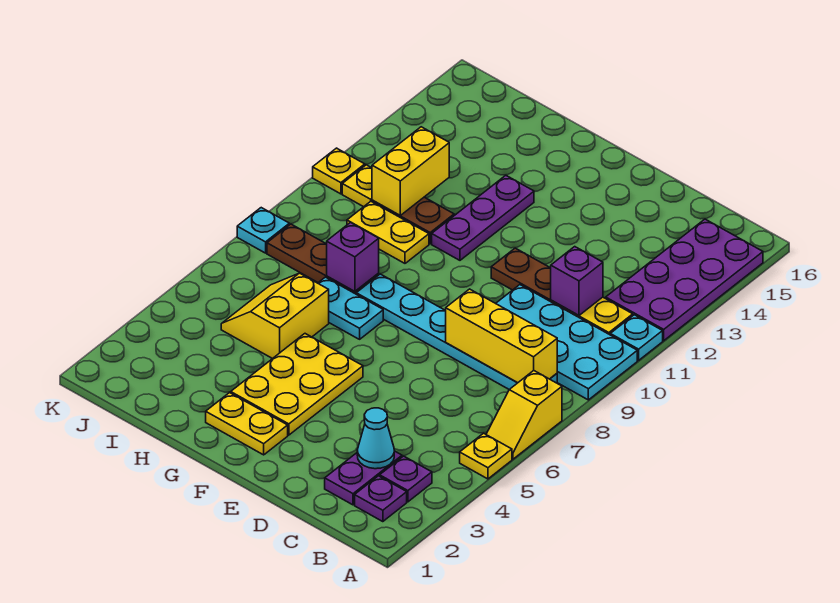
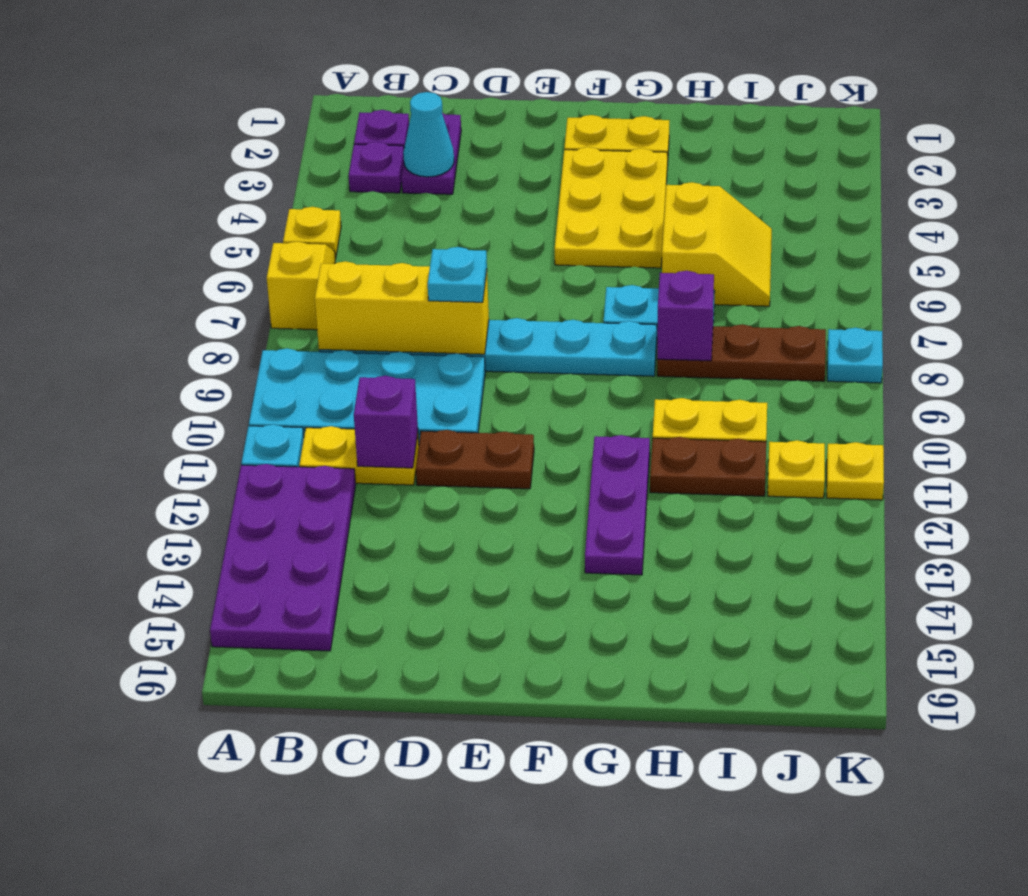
none -> cyan 1x1 plate [428,247,487,302]
yellow 1x2 brick [372,127,449,215] -> none

